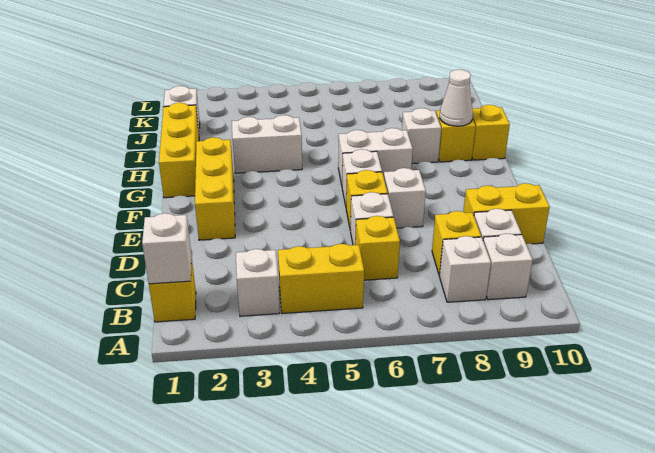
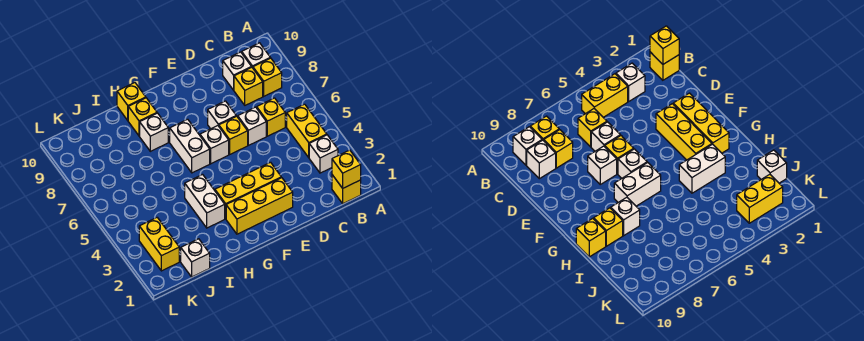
white 1x1 brick [142,213,191,284] -> yellow 1x1 brick [332,150,361,188]
white 1x1 brick [439,236,491,302] -> yellow 1x1 brick [253,58,282,96]
yellow 1x2 brick [463,183,550,244] -> yellow 1x2 brick moved to [139,218,179,271]
yellow 1x3 brick [159,103,199,198] -> yellow 1x3 brick moved to [215,162,281,219]
white 1x1 cone [440,70,473,126] -> none

